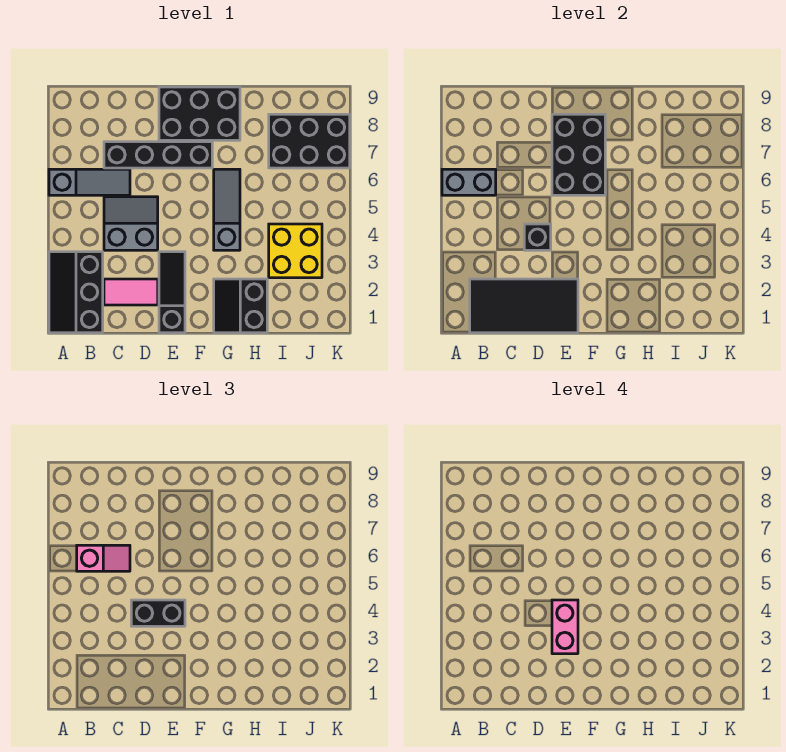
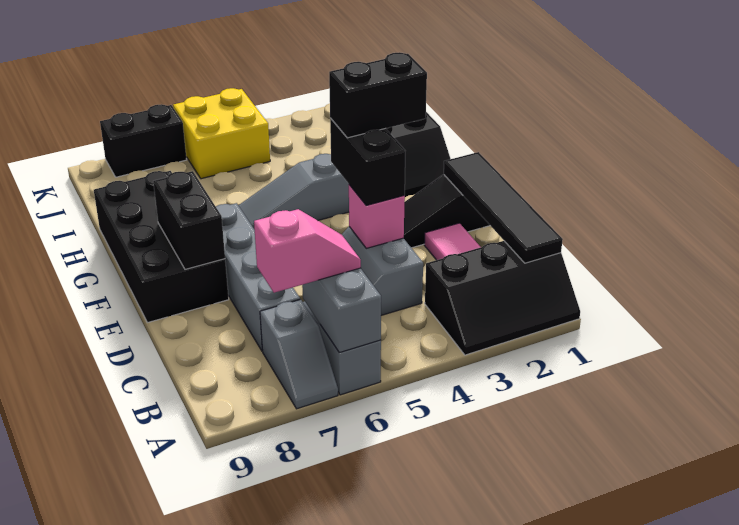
none -> grey 1x2 slope [260,300,338,409]
black 2x4 tile [470,279,578,333] -> black 1x4 tile [444,152,563,263]
pink 1x2 slope [77,545,130,571] -> pink 1x2 slope turned to [254,209,361,293]
black 1x4 brick [104,142,212,168] -> grey 1x4 brick [216,203,300,351]
black 1x1 brick [524,224,551,250] -> pink 1x1 brick [349,185,405,248]
pink 1x2 brick [552,600,578,654] -> black 1x2 brick [329,52,427,138]
black 2x3 brick [552,114,605,195] -> black 1x2 brick [153,171,225,269]
black 2x3 brick [159,87,240,140] -> black 2x4 brick [94,171,229,323]
yellow 2x2 brick [269,224,322,278] -> yellow 2x2 brick moved to [173,88,270,179]
black 2x3 brick [269,114,350,168] -> black 1x2 brick [100,104,187,177]

